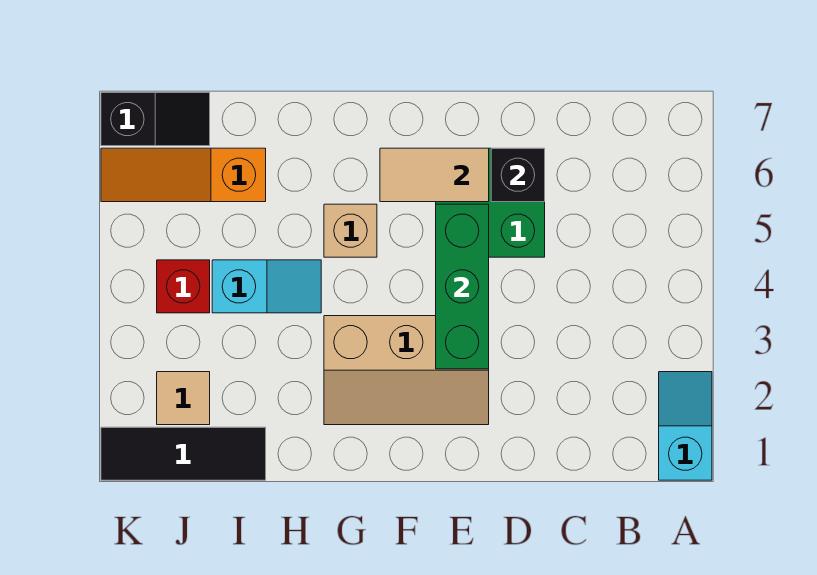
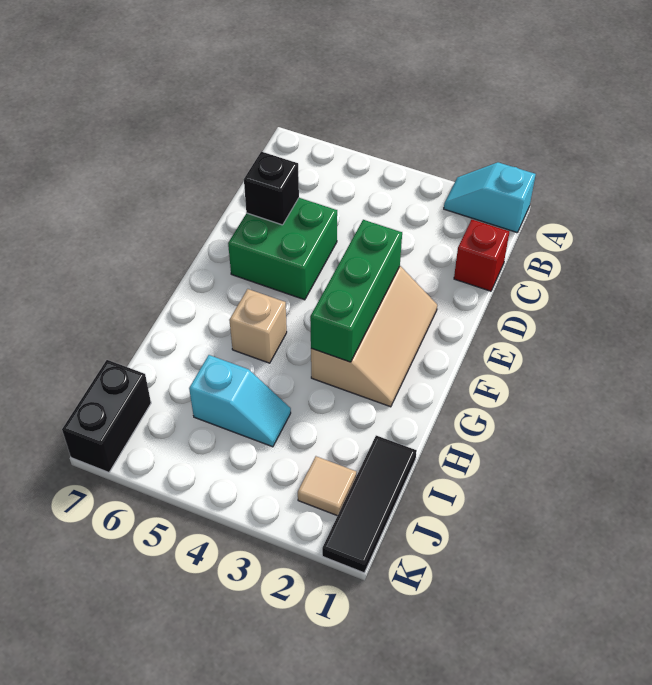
green 1x3 brick [436,204,489,369] -> green 1x3 brick turned to [310,220,402,362]
tan 1x2 tile [380,148,489,202] -> none
cyan 1x2 slope [212,260,321,313] -> cyan 1x2 slope turned to [189,355,291,447]
orange 1x3 slope [101,148,266,202] -> none
red 1x1 brick [157,260,210,313] -> red 1x1 brick moved to [454,220,509,291]
black 1x2 slope [101,93,210,146] -> black 1x2 brick [62,360,151,472]

